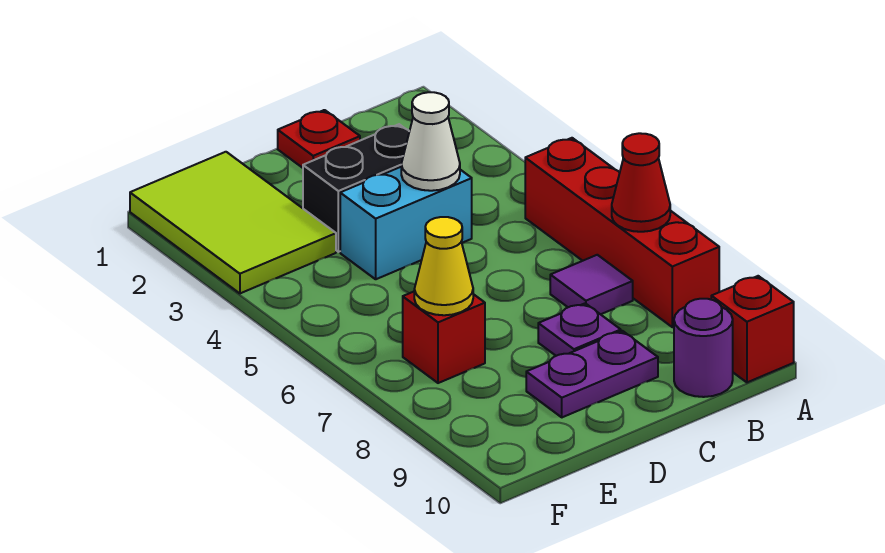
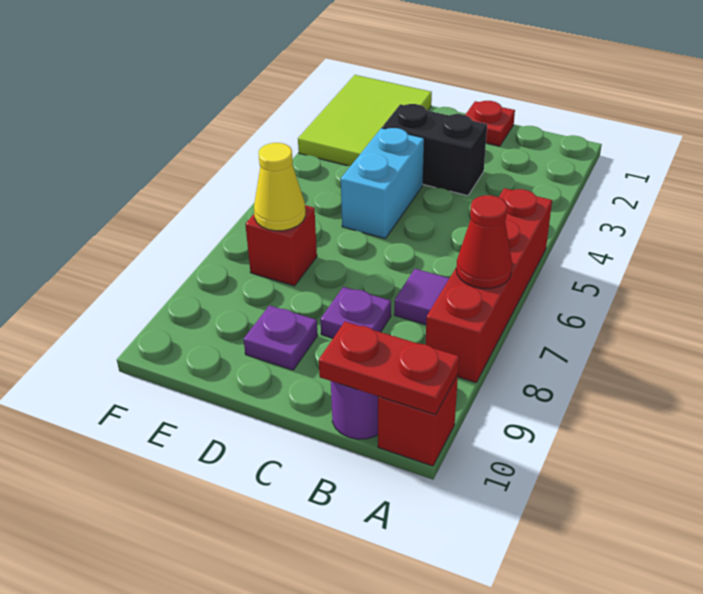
none -> red 1x2 plate [319,322,459,415]
cyan 1x2 brick [340,167,472,279] -> cyan 1x2 brick turned to [341,128,424,239]
white 1x1 cone [401,92,460,191] -> none
purple 1x2 plate [526,331,658,417] -> purple 1x1 plate [244,305,318,370]

